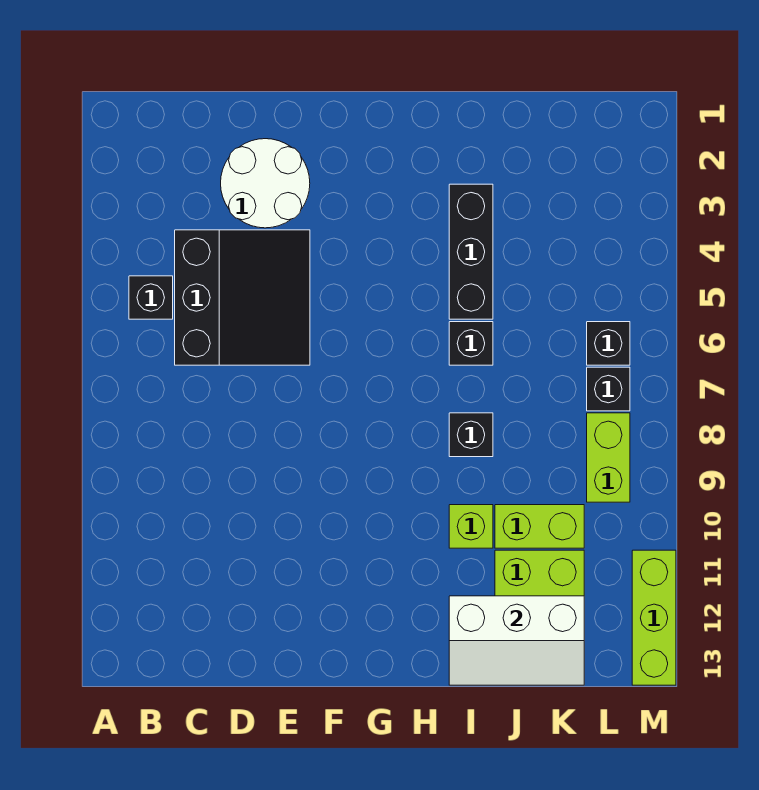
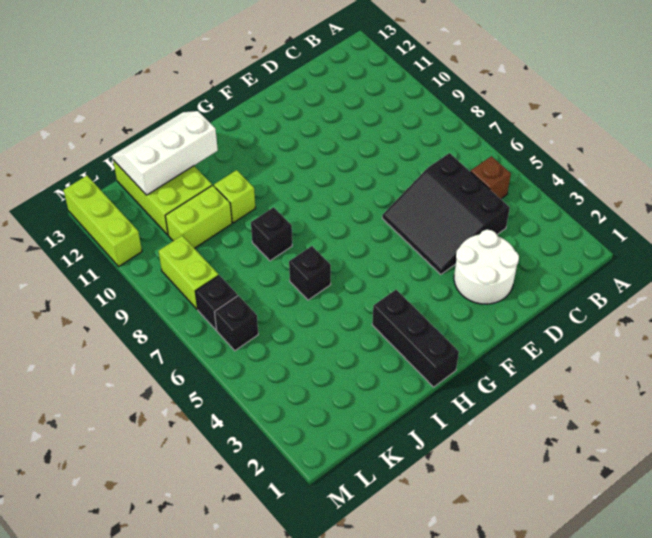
black 1x1 brick [129,276,173,319] -> brown 1x1 brick [471,156,511,199]
black 1x3 brick [449,184,493,319] -> black 1x3 brick moved to [372,290,459,387]

